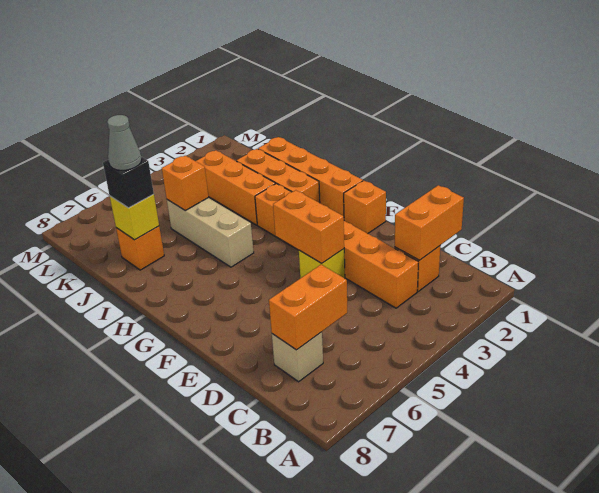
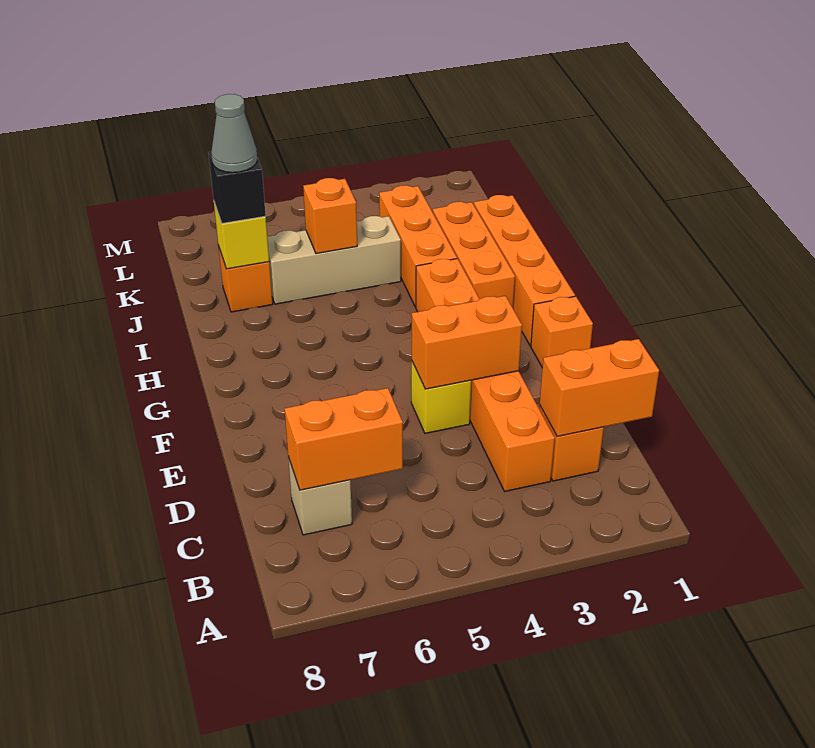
orange 1x2 brick [273,190,344,263] -> orange 1x2 brick turned to [412,296,522,389]
tan 1x3 brick [167,198,254,267] -> tan 1x3 brick turned to [267,216,401,304]

